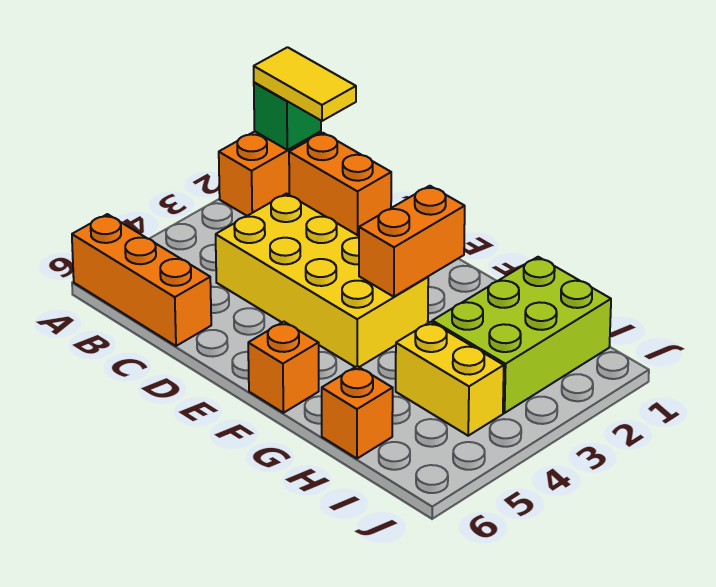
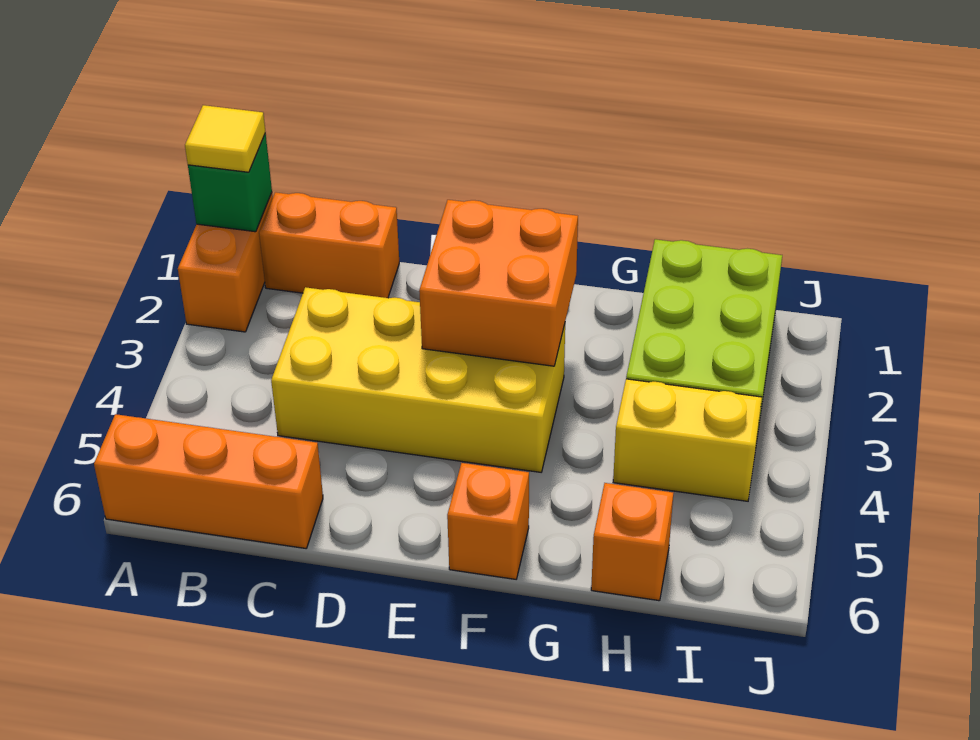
yellow 1x2 tile [254,47,356,121] -> yellow 1x1 tile [185,105,265,172]
orange 1x2 brick [359,186,465,297] -> orange 2x2 brick [419,200,578,366]

